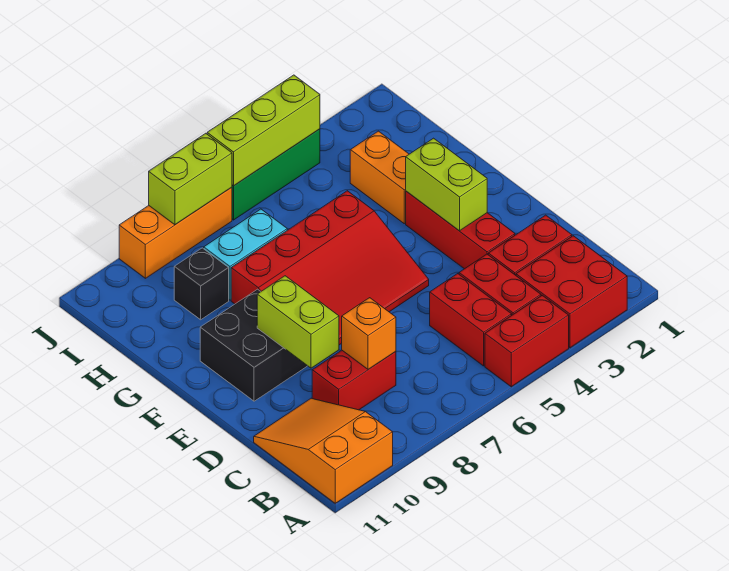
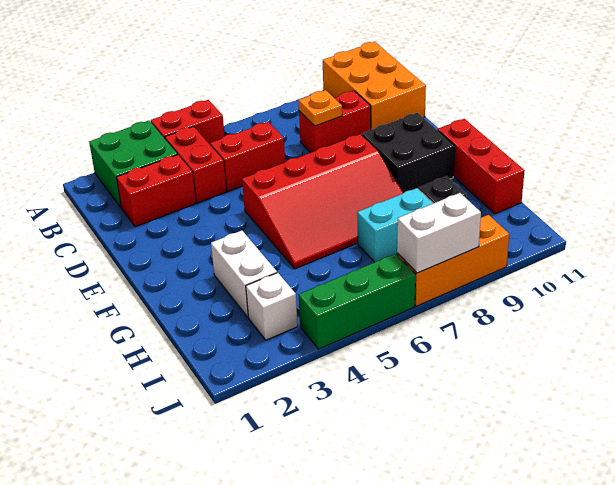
red 2x2 brick [516,236,627,348] -> green 2x2 brick [89,121,177,207]
orange 2x3 slope [254,398,393,503] -> orange 2x3 brick [323,42,426,130]
red 1x2 brick [430,274,512,366] -> red 1x2 brick turned to [210,122,285,191]
orange 1x1 brick [342,298,396,369] -> orange 1x1 plate [298,90,342,126]
red 1x3 brick [406,191,515,269] -> red 1x3 brick moved to [438,119,525,214]
lime 1x2 brick [257,276,339,368] -> none
lime 1x2 brick [406,138,487,231] -> none
red 3x4 slope [231,191,429,345] -> red 3x4 slope turned to [242,134,403,269]
orange 1x2 brick [350,131,409,224] -> white 1x2 brick [211,231,277,317]
none -> white 1x1 brick [246,273,298,340]
lime 1x3 brick [207,75,320,186] -> none
lime 1x2 brick [149,133,232,225] -> white 1x2 brick [397,193,481,273]

